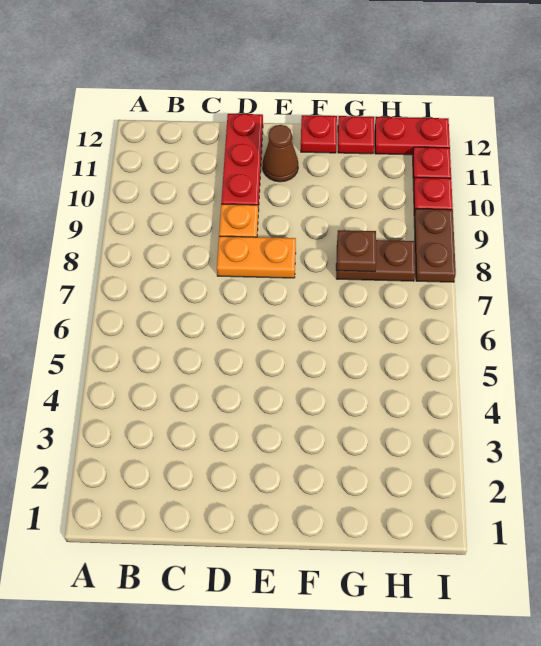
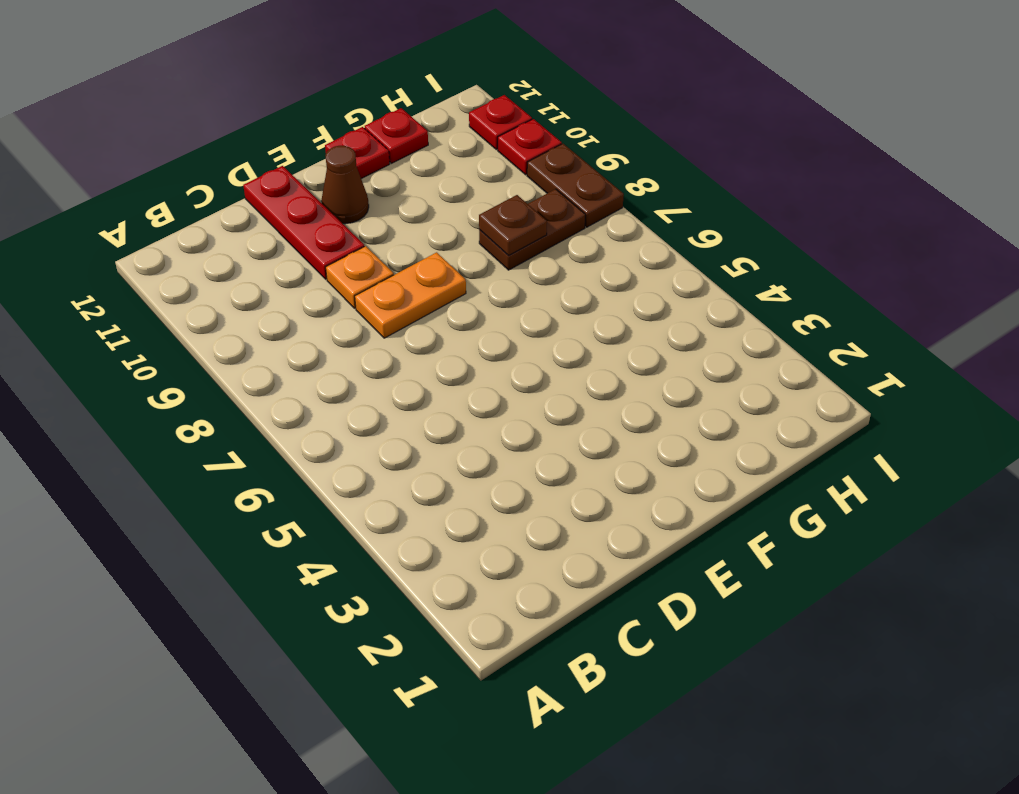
red 1x2 plate [375,117,450,155] -> none

